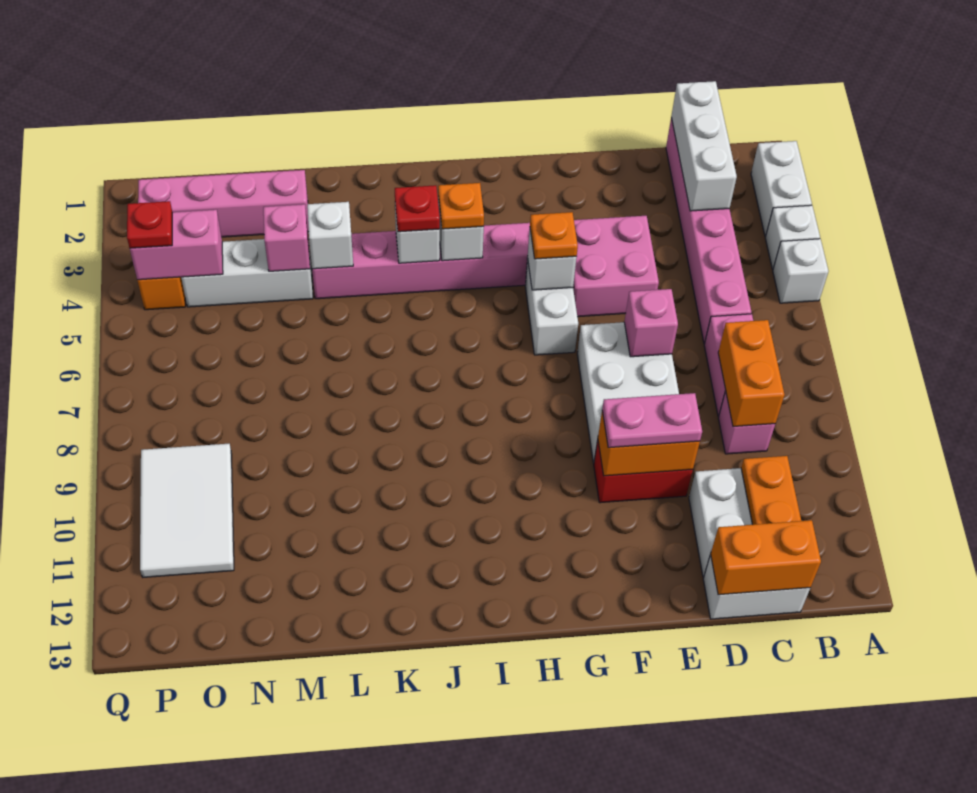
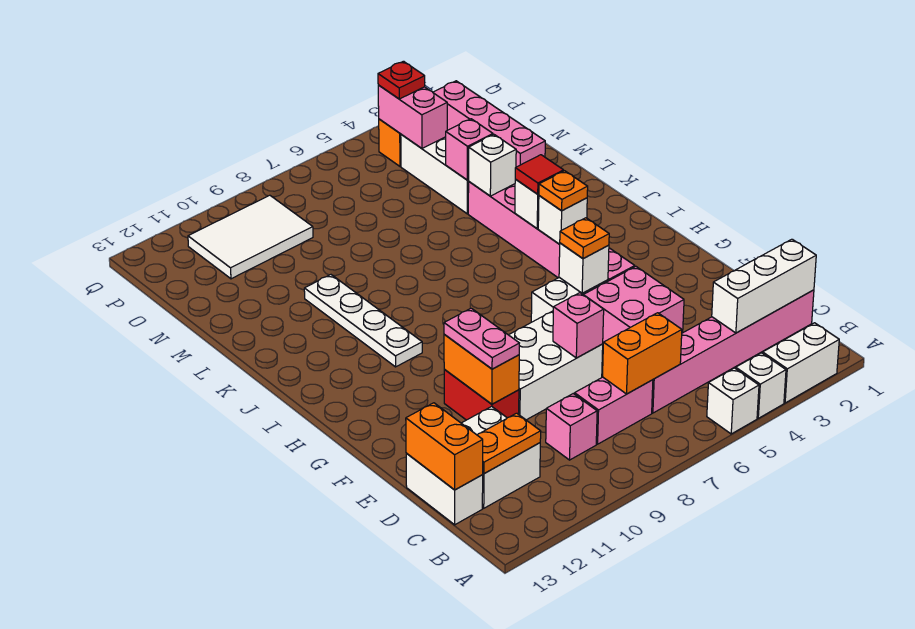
orange 1x2 brick [718,320,785,427] -> orange 1x2 brick moved to [603,313,682,394]
none -> white 1x4 plate [304,275,422,367]
red 1x1 plate [395,185,440,232] -> red 1x1 tile [515,155,564,194]

